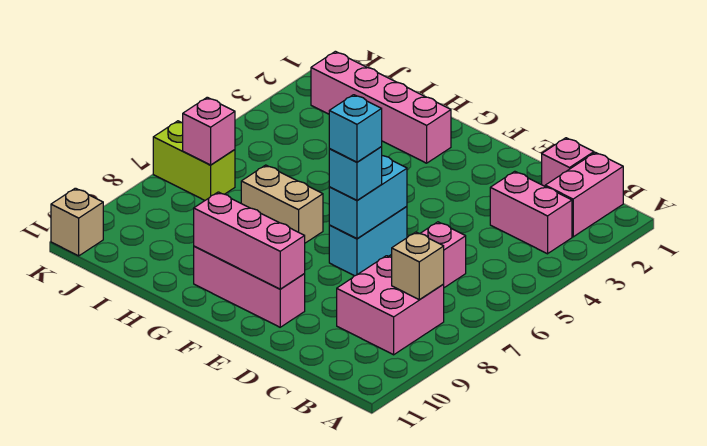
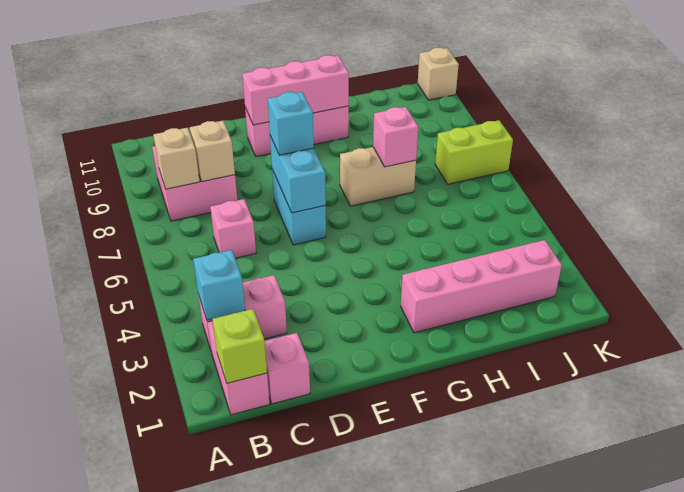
none -> lime 1x1 brick [212,309,267,383]
none -> tan 1x1 brick [190,121,235,182]
cyan 1x1 brick [329,95,382,162] -> cyan 1x1 brick moved to [193,250,245,320]
pink 1x1 brick [183,97,235,165] -> pink 1x1 brick moved to [373,107,418,167]

